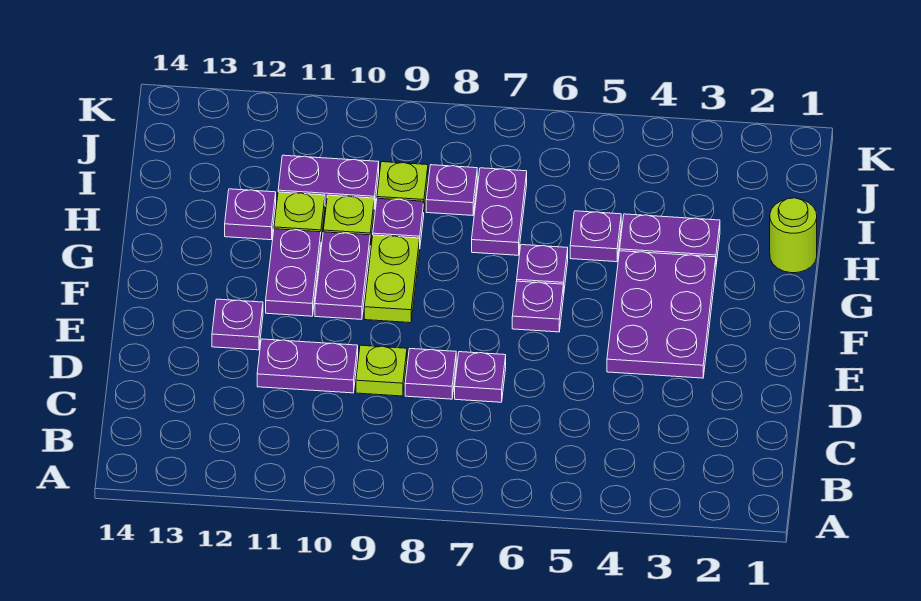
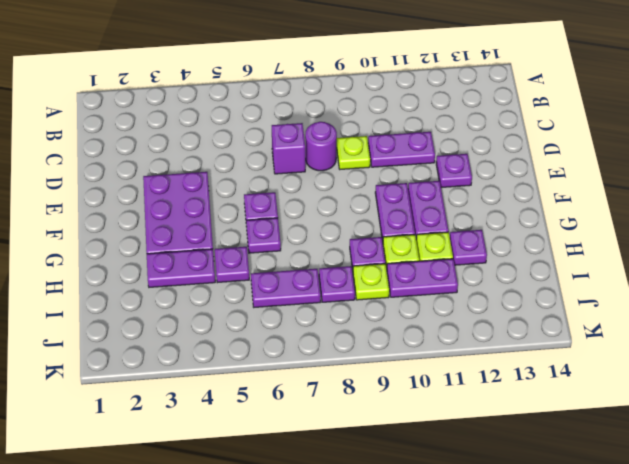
purple 1x1 plate [455,352,506,402] -> purple 1x1 brick [272,123,305,174]
purple 1x1 plate [405,349,456,399] -> purple 1x1 round brick [305,122,337,171]
lime 1x2 plate [364,235,420,323] -> none
lime 1x1 round brick [770,198,817,273] -> none
purple 1x2 plate [472,168,527,255] -> purple 1x2 plate turned to [251,269,321,307]

